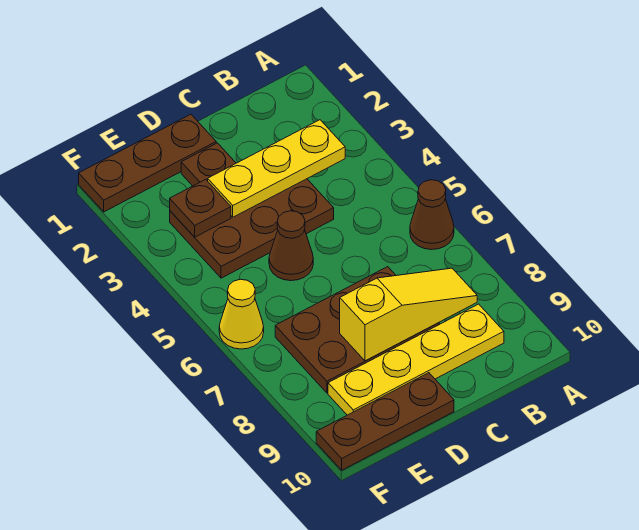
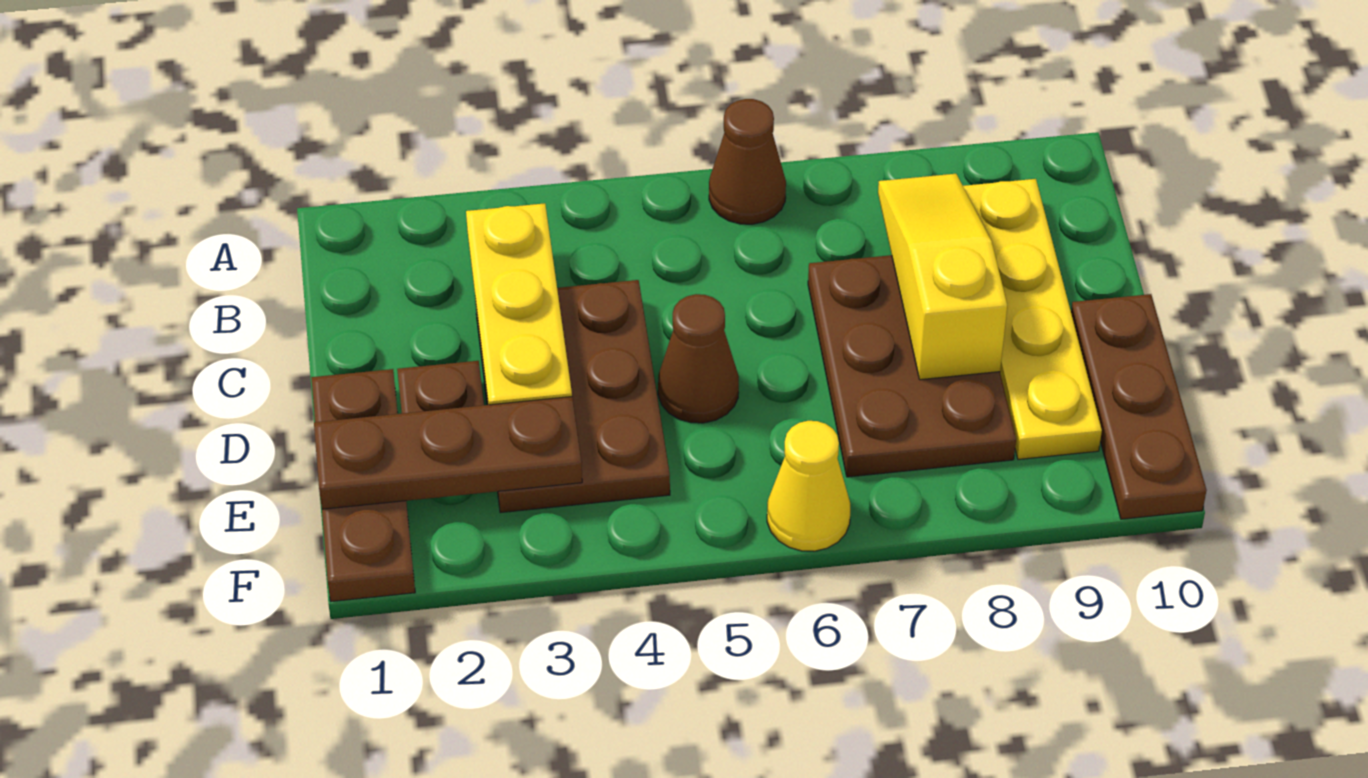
brown 1x1 plate [170,179,231,237] -> brown 1x3 plate [314,397,582,509]

